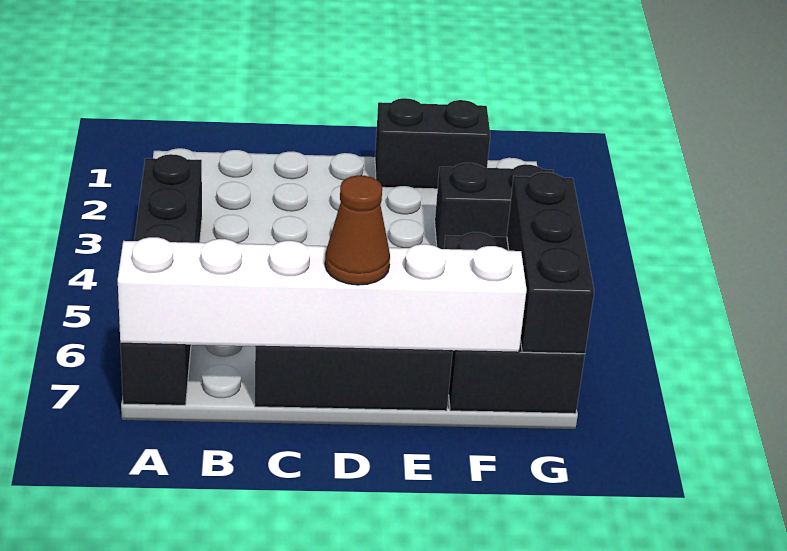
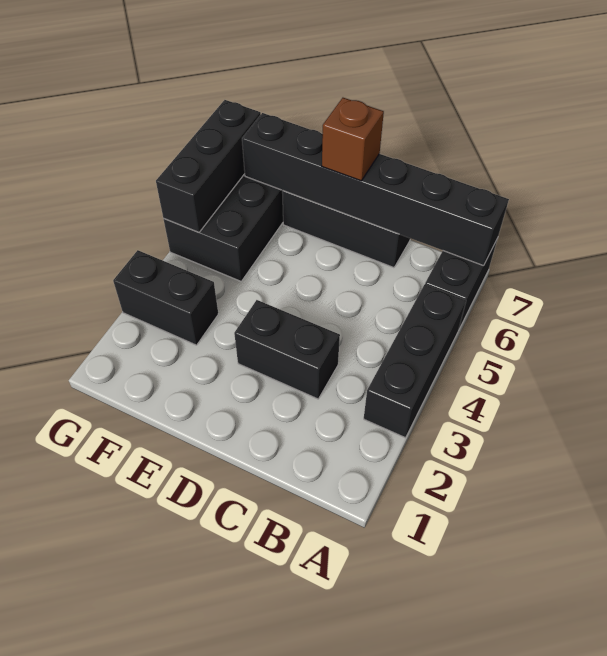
white 1x6 brick [118,237,527,352] -> black 1x6 brick [242,113,509,266]
brown 1x1 cone [325,175,390,285] -> brown 1x1 brick [322,98,384,181]
black 1x2 brick [375,98,490,189] -> black 1x2 brick moved to [234,300,340,399]

